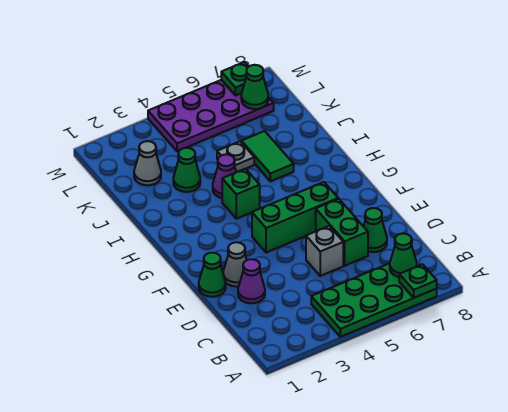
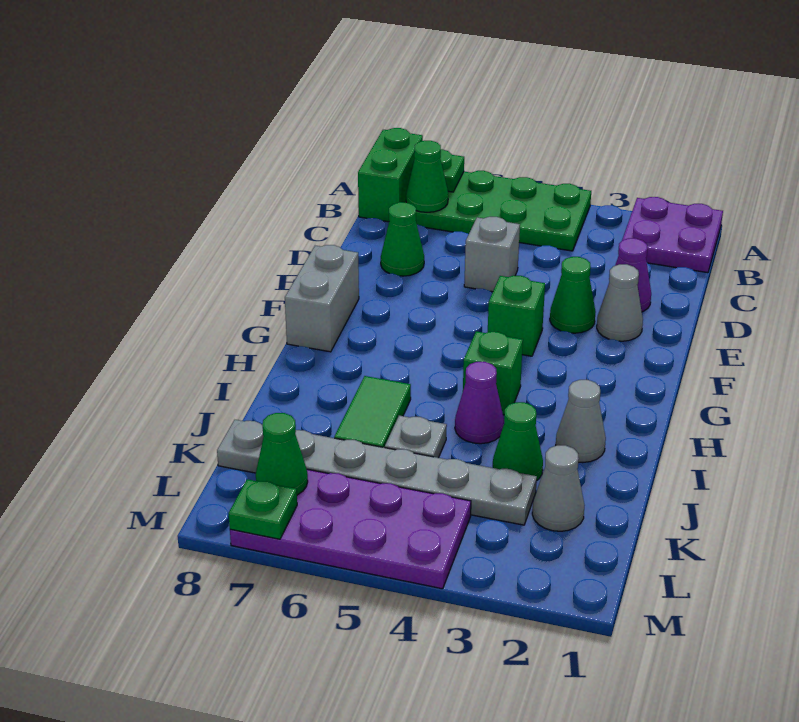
none -> purple 2x2 plate [622,197,723,273]
green 1x2 brick [316,199,368,266] -> green 1x2 brick moved to [358,128,423,222]
green 1x1 cone [199,253,226,297] -> green 1x1 cone moved to [550,257,596,333]
green 1x3 brick [252,182,338,253] -> green 1x1 brick [488,276,545,356]
none -> grey 1x2 brick [285,245,359,352]
none -> grey 1x1 cone [556,380,606,463]
none -> grey 1x6 plate [217,420,537,525]

